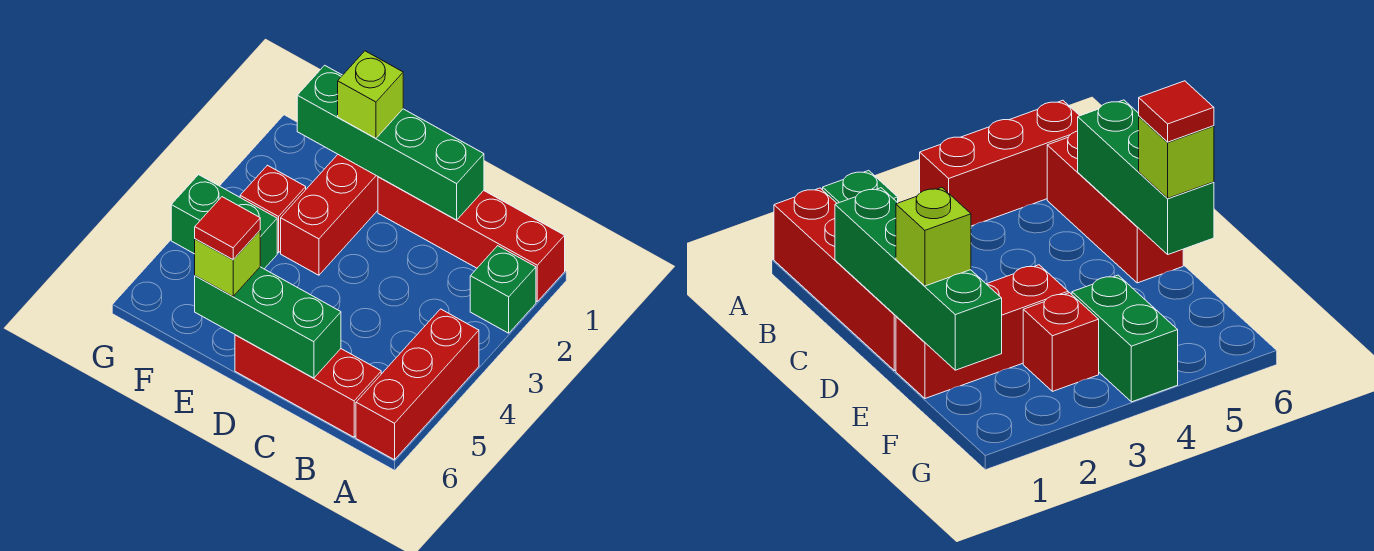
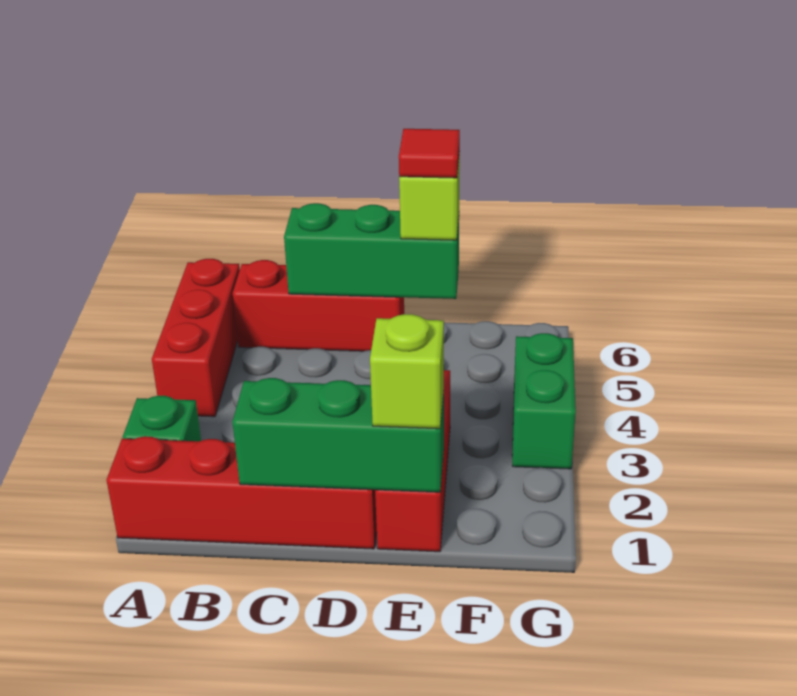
green 1x4 brick [297,65,484,220] -> green 1x3 brick [232,378,444,492]
red 1x1 brick [240,165,306,253] -> none
green 1x2 brick [171,175,277,269] -> green 1x2 brick turned to [512,333,576,469]

